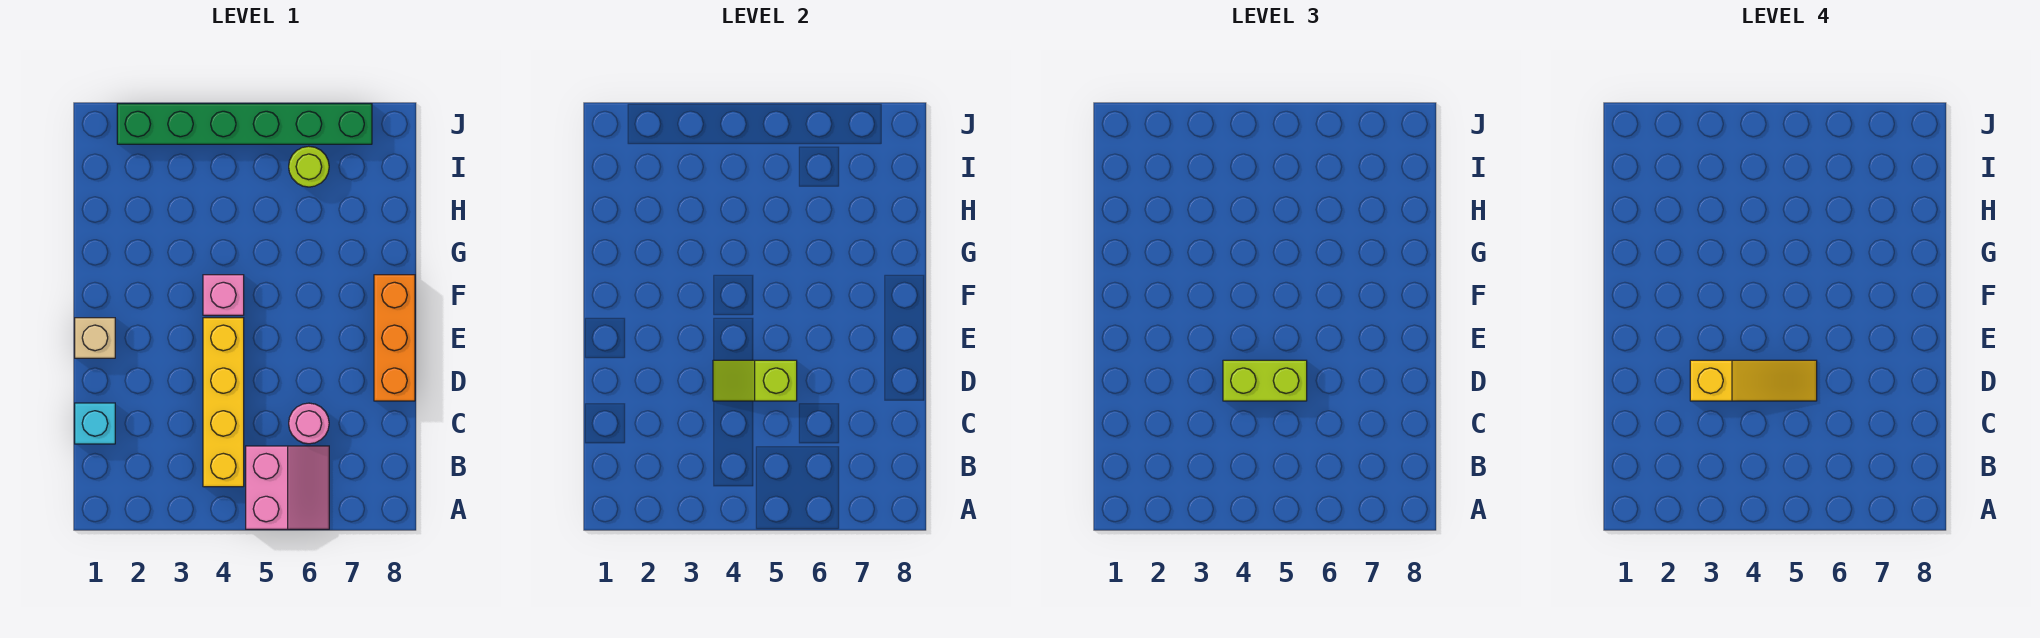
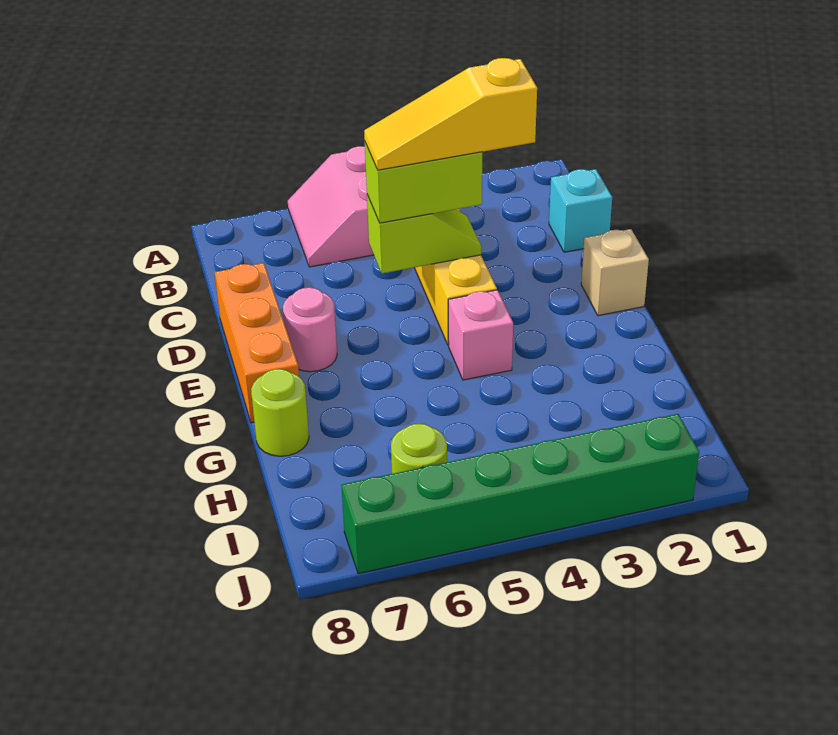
pink 1x1 round brick [289,403,329,444] -> pink 1x1 round brick moved to [283,287,337,372]
none -> lime 1x1 round brick [251,369,309,456]

